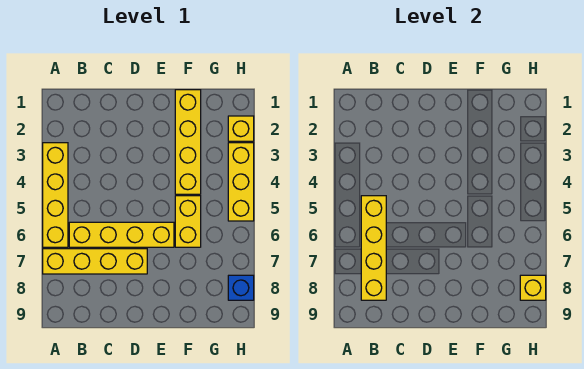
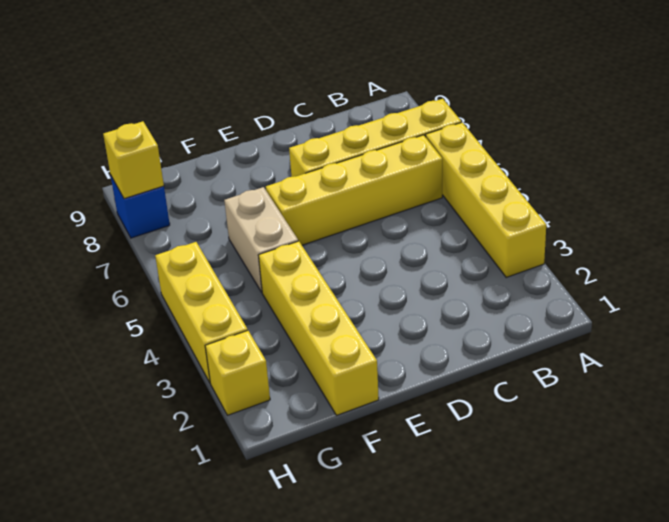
yellow 1x4 brick [361,196,386,300] -> none
yellow 1x2 brick [175,196,201,247] -> tan 1x2 brick [224,187,298,292]

